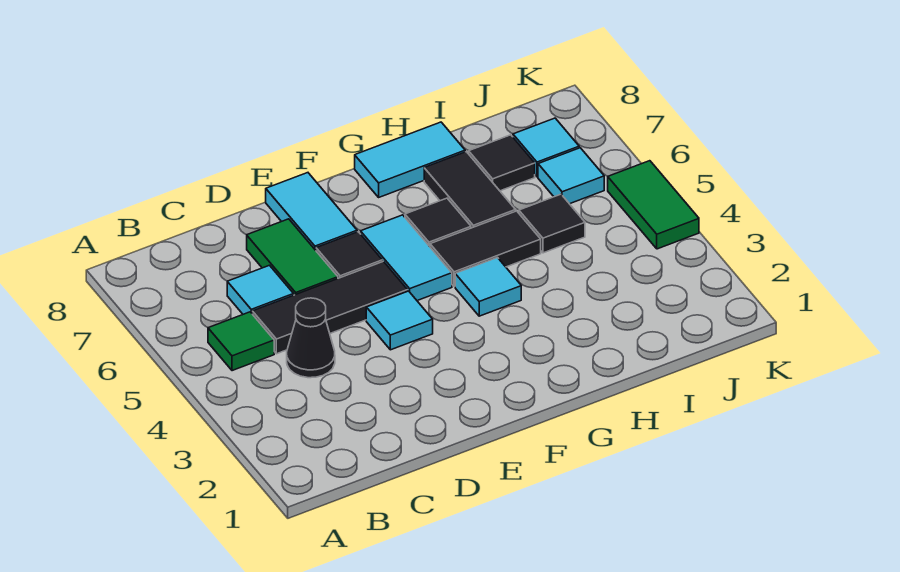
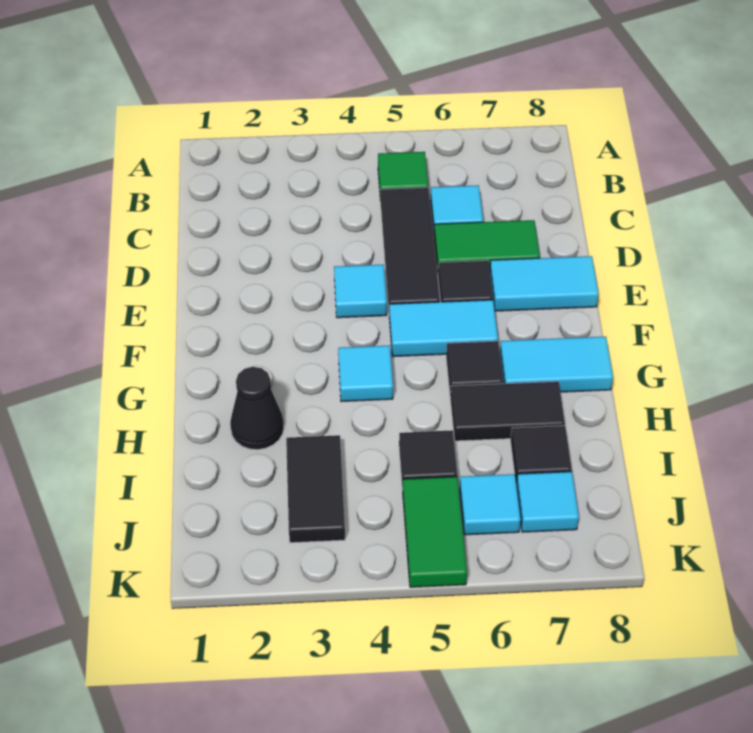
black 1x1 cone [287,298,335,378] -> black 1x1 cone moved to [230,367,284,450]
black 1x2 tile [430,211,541,287] -> black 1x2 tile moved to [286,435,345,543]
cyan 1x2 tile [355,122,465,197] -> cyan 1x2 tile turned to [500,337,613,392]
green 1x2 tile [608,161,699,249] -> green 1x2 tile turned to [403,477,467,587]

